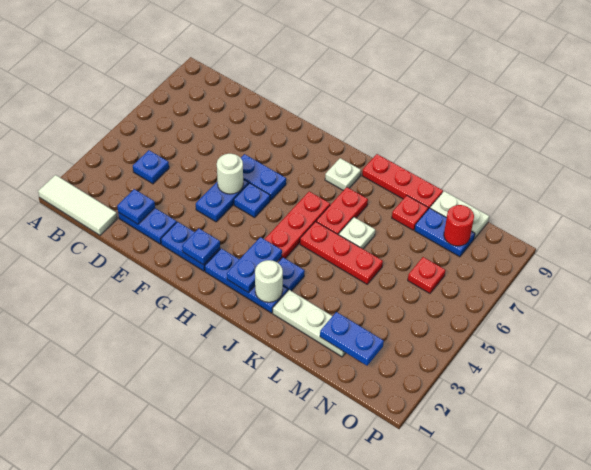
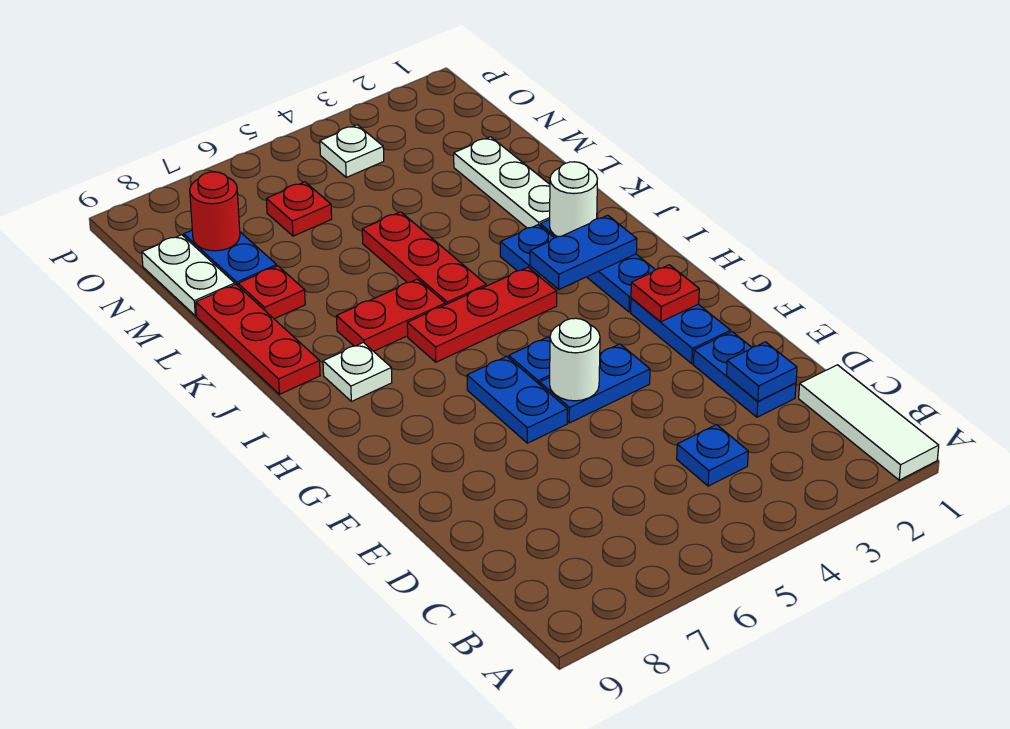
blue 1x1 plate [182,229,220,265] -> red 1x1 plate [631,265,699,322]
white 1x1 plate [339,217,375,249] -> white 1x1 plate moved to [320,125,384,177]
blue 1x2 plate [320,312,384,366] -> none

